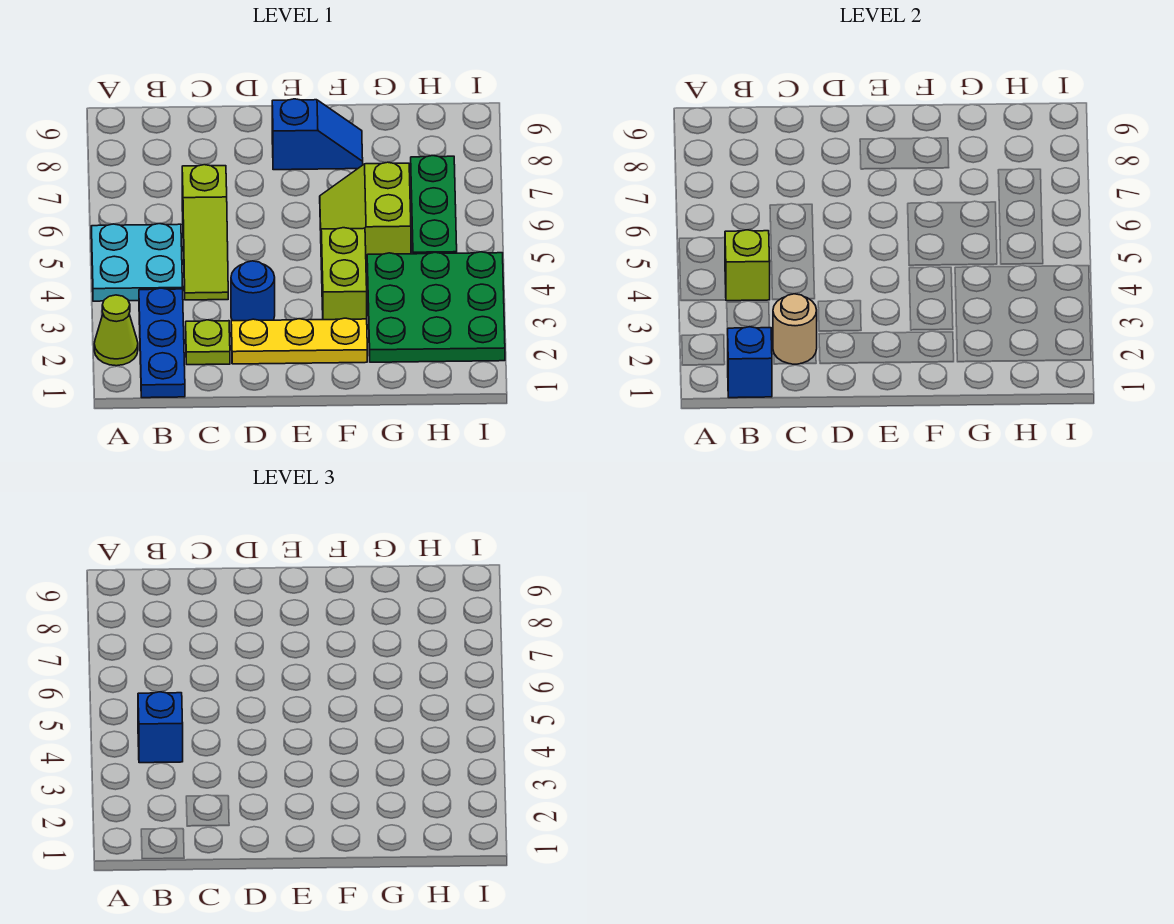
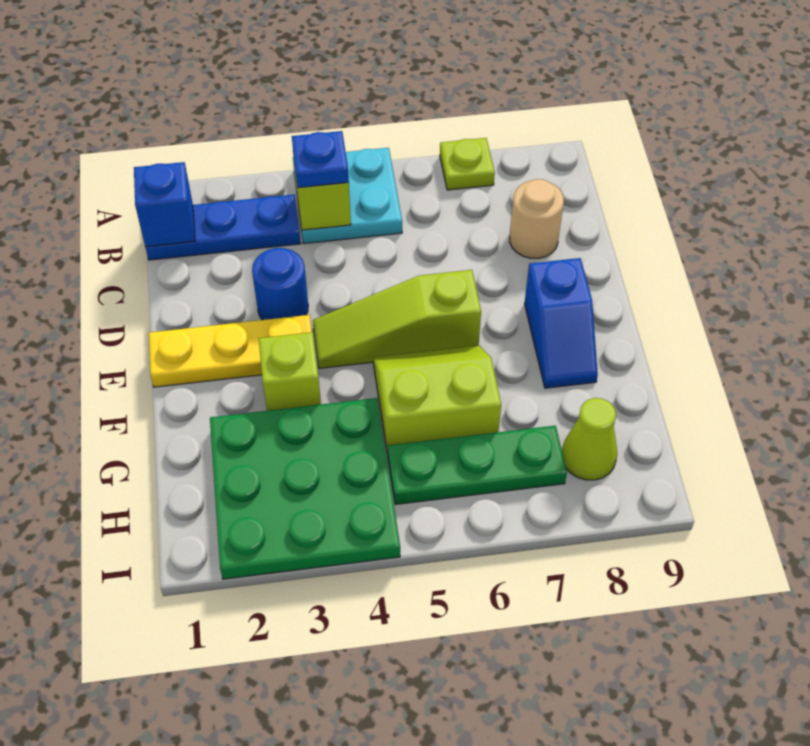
lime 1x1 cone [94,295,138,366] -> lime 1x1 cone moved to [562,398,617,480]
blue 1x1 brick [138,692,183,763] -> blue 1x1 plate [292,131,349,188]
lime 1x1 plate [186,320,230,365] -> lime 1x1 plate moved to [440,138,495,190]
tan 1x1 round brick [773,294,817,364] -> tan 1x1 round brick moved to [510,179,564,258]
lime 1x3 slope [182,165,228,300] -> lime 1x3 slope moved to [313,270,481,368]
yellow 1x3 plate [231,318,367,364] -> yellow 1x3 plate turned to [149,315,312,387]
lime 1x2 brick [321,228,367,320] -> lime 1x1 brick [259,332,321,411]

